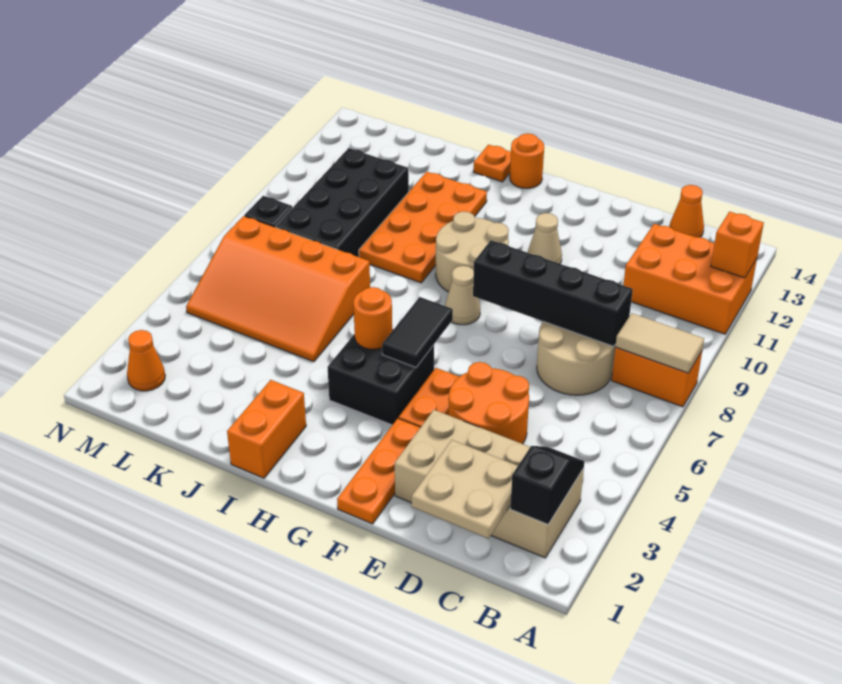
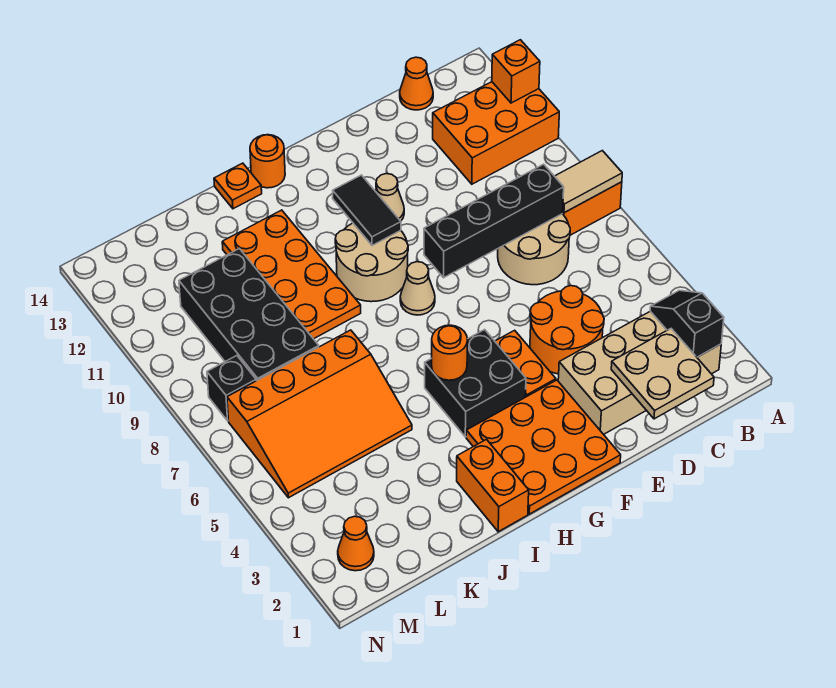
orange 1x3 plate [337,418,421,524] -> orange 3x3 plate [466,380,621,514]
black 1x2 tile [382,297,453,367] -> black 1x2 tile moved to [333,175,401,245]

